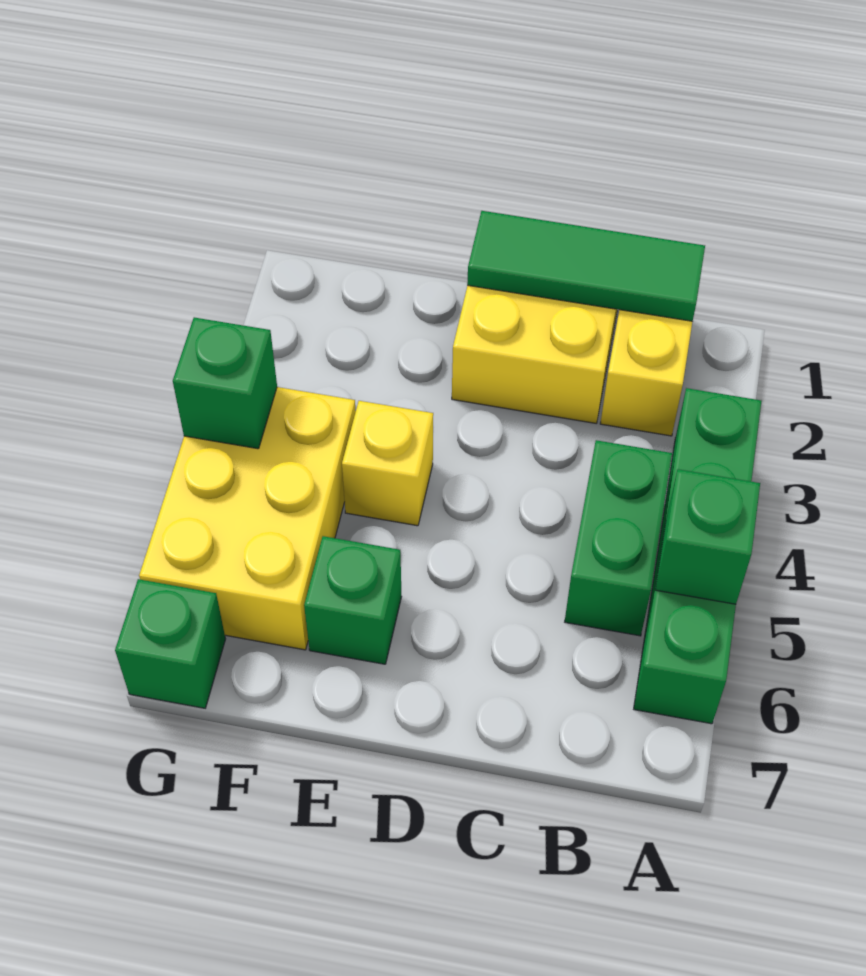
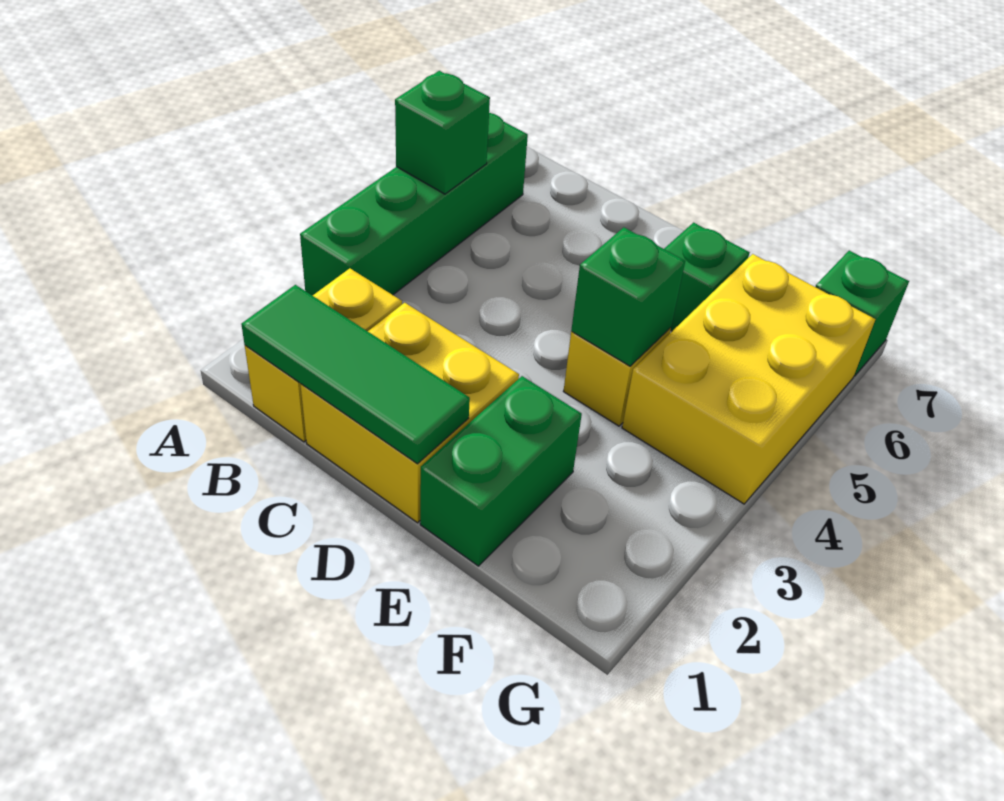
green 1x2 brick [565,440,672,636] -> green 1x2 brick moved to [420,376,582,566]
green 1x1 brick [173,317,277,449] -> green 1x1 brick moved to [571,227,685,366]

